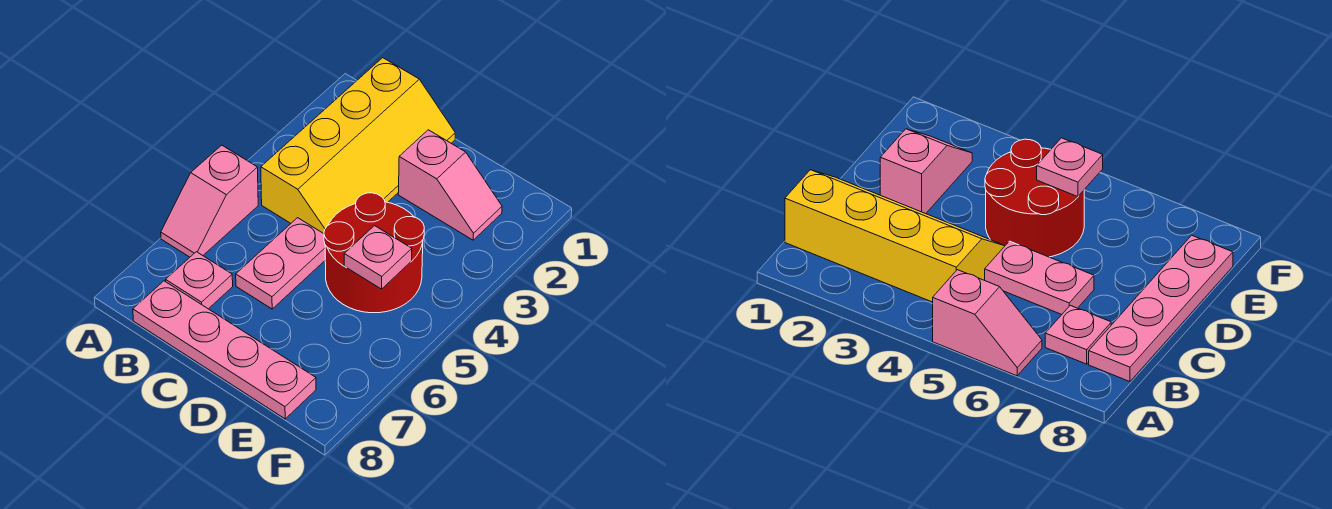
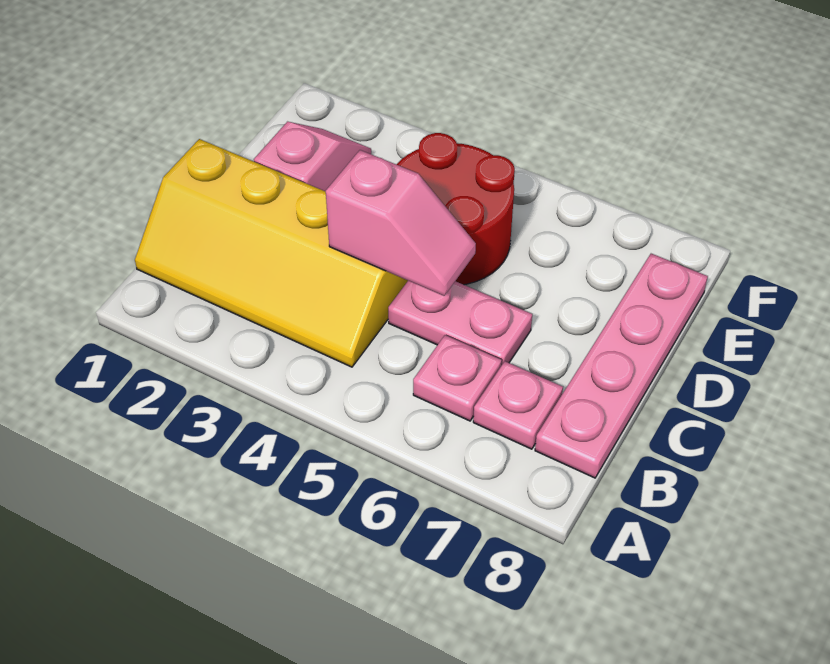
pink 1x2 slope [161,145,258,257] -> pink 1x2 slope moved to [326,150,476,296]
yellow 2x4 slope [261,58,455,234] -> yellow 2x4 slope turned to [135,139,408,367]
pink 1x1 plate [344,226,412,289] -> pink 1x1 plate moved to [413,335,502,421]

